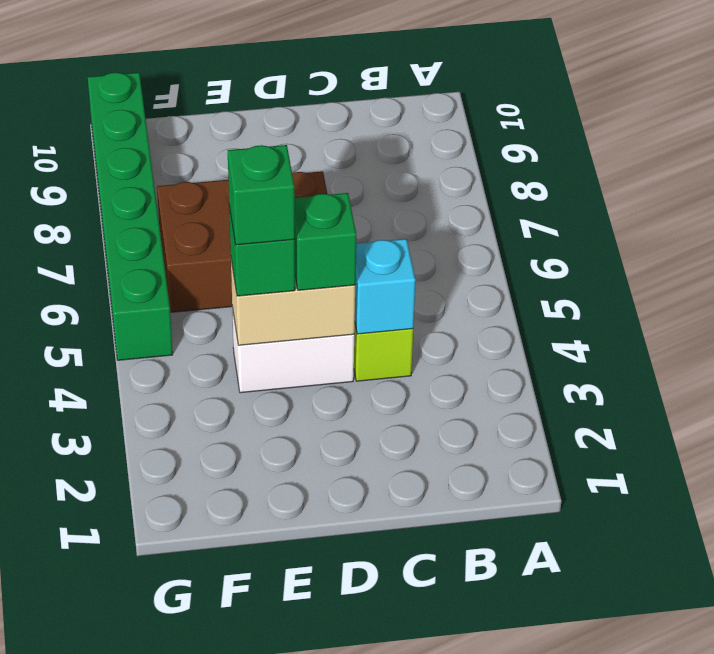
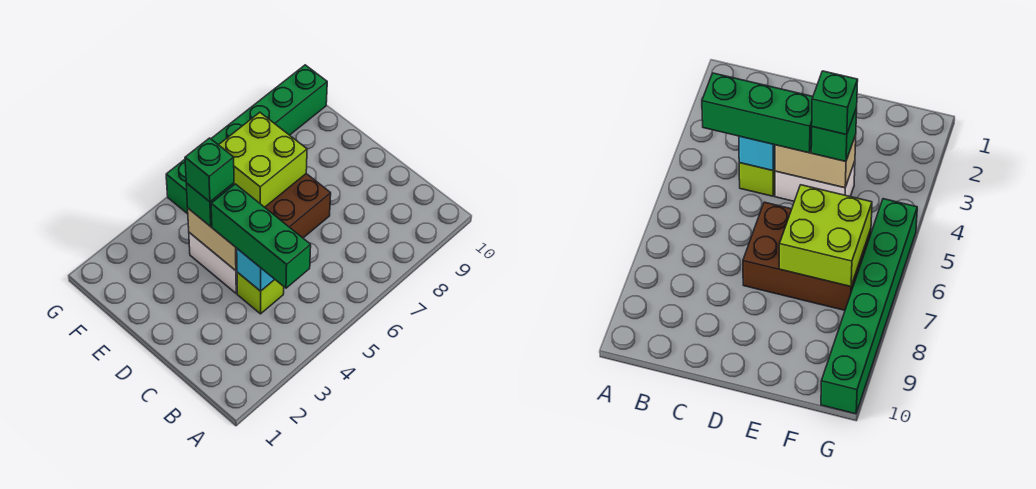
green 1x1 brick [295,193,356,290] -> green 1x3 brick [211,184,311,288]
none -> lime 2x2 brick [219,112,307,207]

